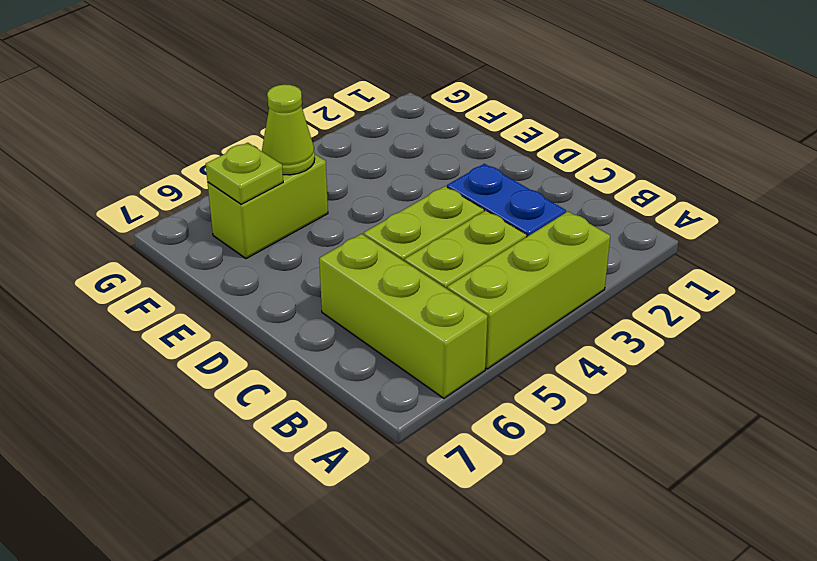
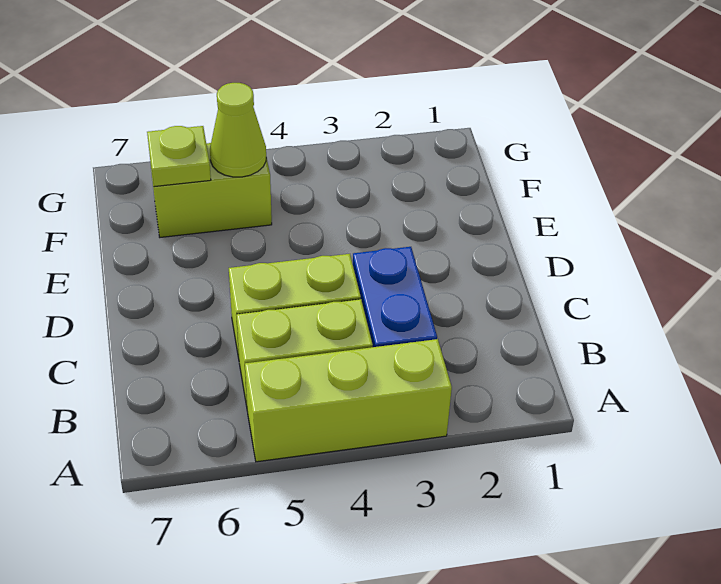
lime 1x3 brick [319,234,488,398] -> none

